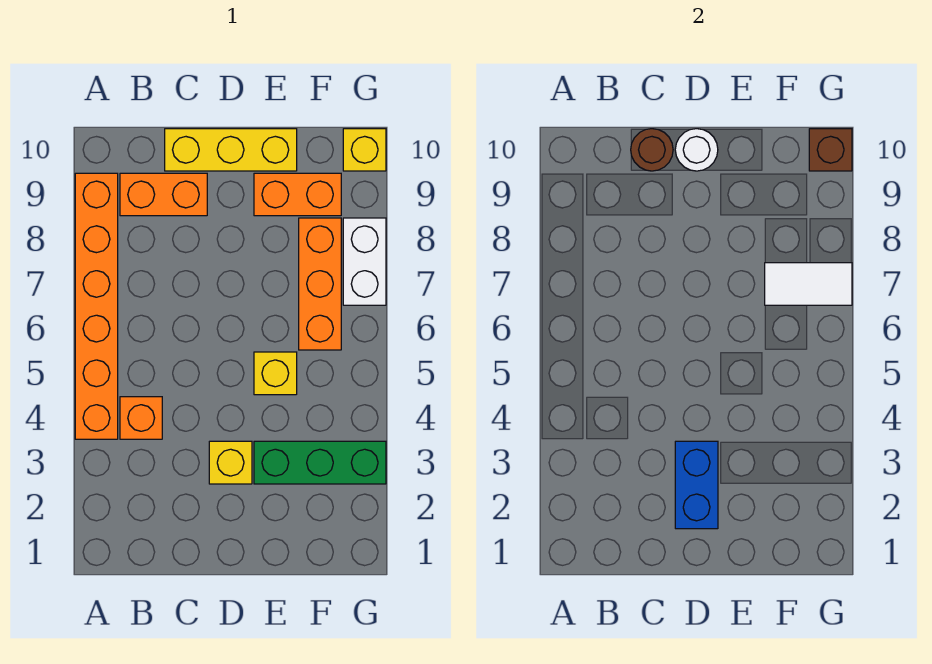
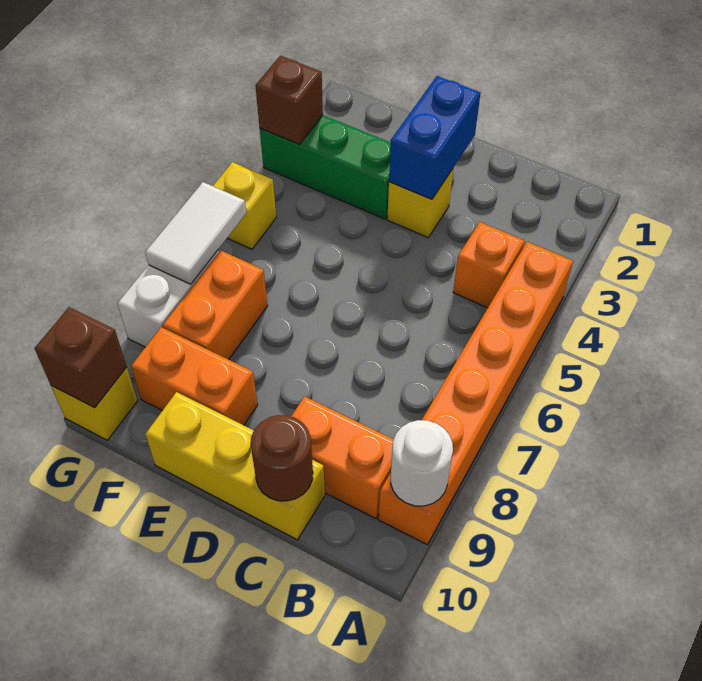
white 1x1 round brick [675,129,718,171] -> white 1x1 round brick moved to [391,420,453,506]
yellow 1x1 brick [254,352,297,395] -> yellow 1x1 brick moved to [213,162,276,249]
orange 1x3 brick [299,218,341,350] -> orange 1x2 brick [163,251,268,360]
white 1x2 tile [765,263,852,305] -> white 1x2 tile turned to [145,182,246,284]
none -> brown 1x1 brick [255,56,323,144]

